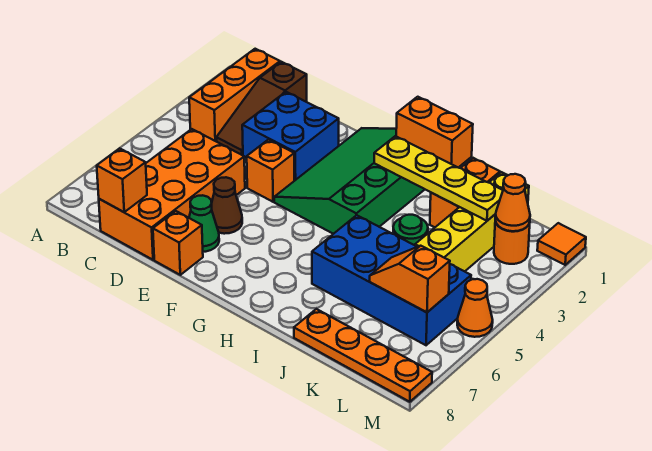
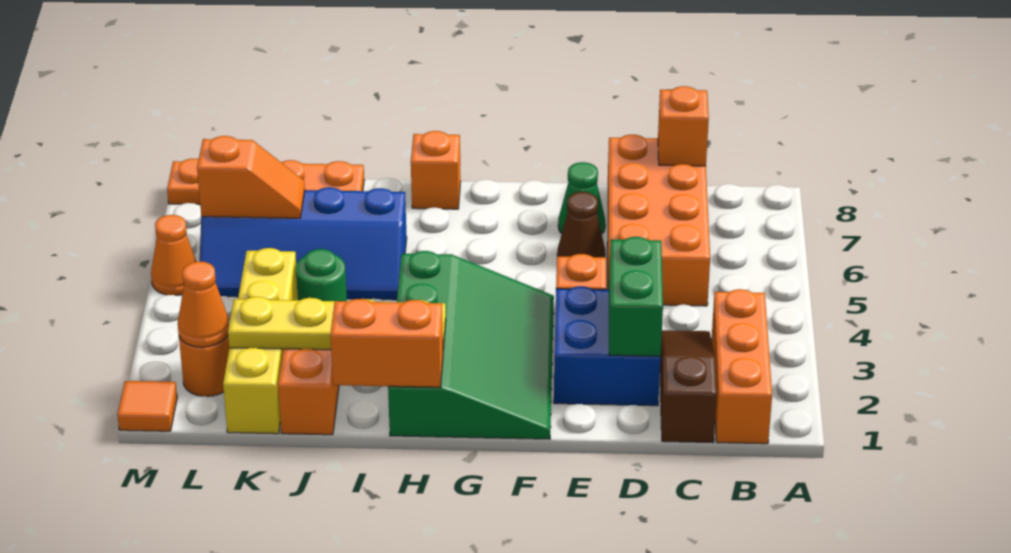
none -> green 1x2 brick [609,237,663,356]
orange 1x1 brick [153,211,203,275] -> orange 1x1 brick moved to [411,131,461,209]
blue 2x4 brick [312,215,471,345] -> blue 2x4 slope [200,187,407,300]

